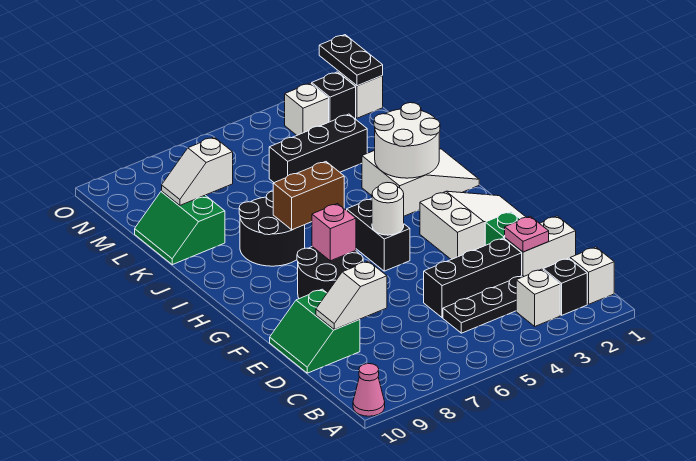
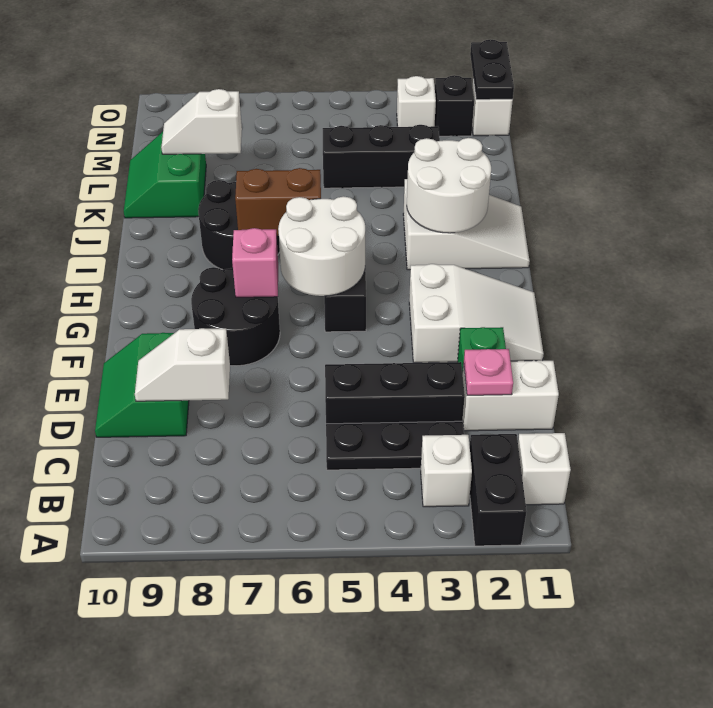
pink 1x1 cone [353,364,385,416] -> none
black 1x1 brick [543,258,587,315] -> black 1x2 brick [470,434,526,546]
white 1x1 round brick [372,183,404,235] -> white 2x2 round brick [278,196,365,296]

